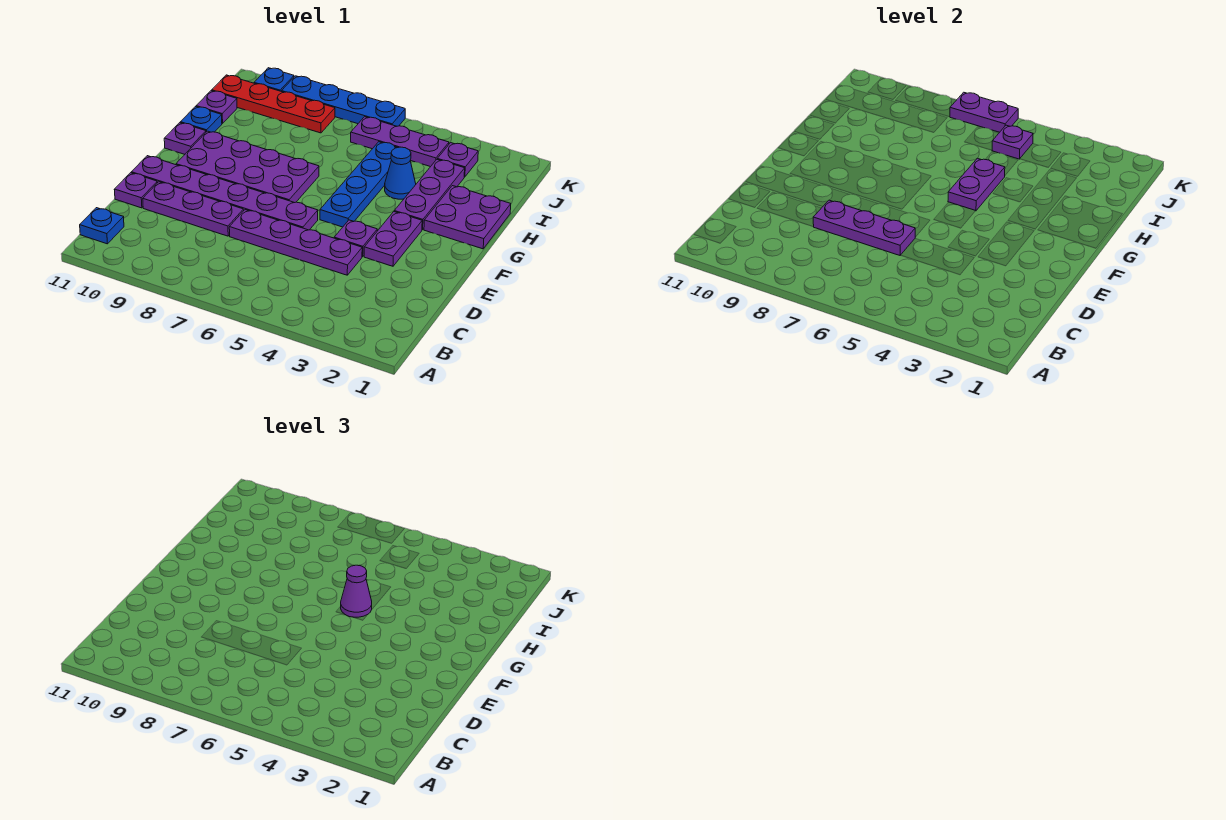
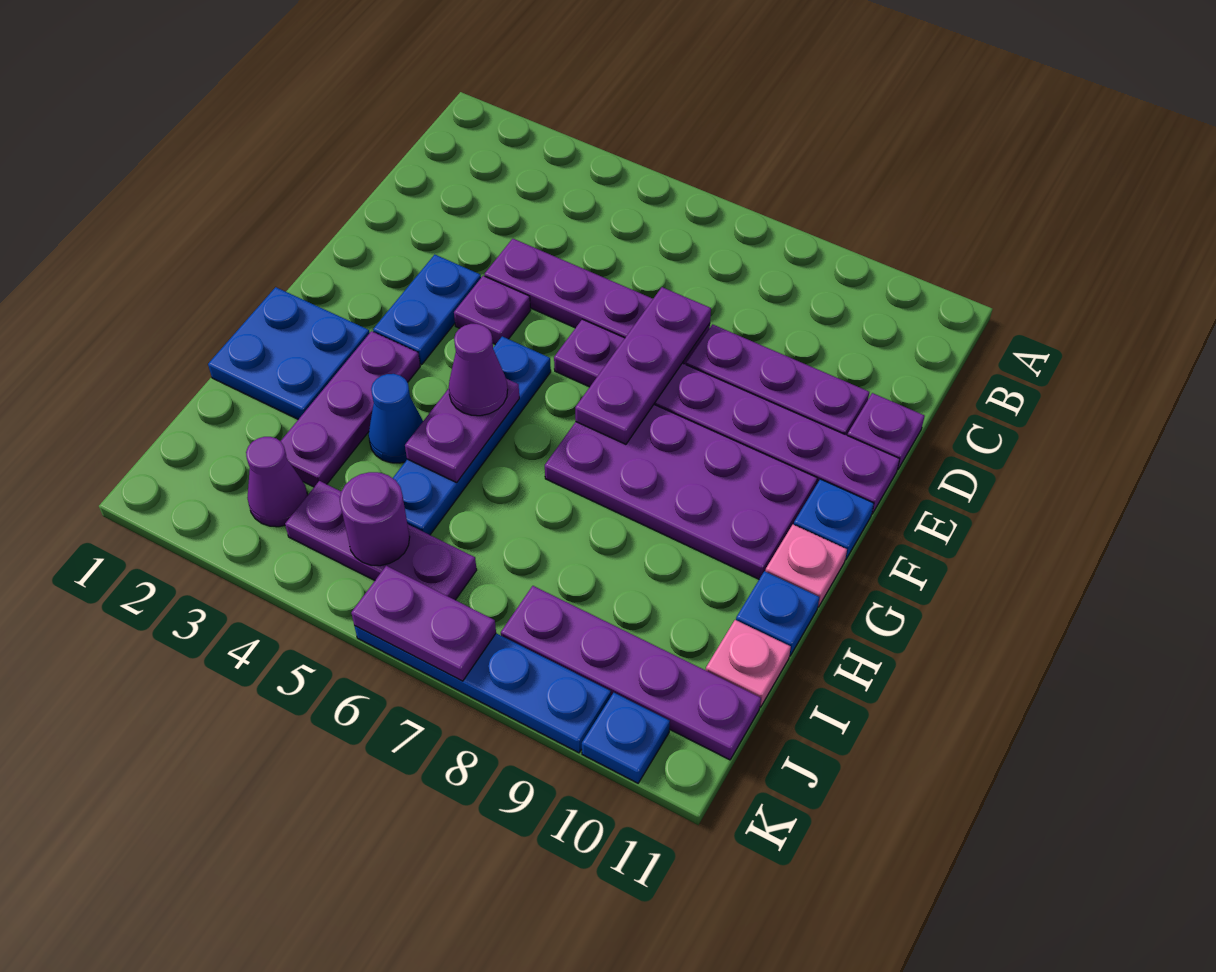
blue 1x1 plate [80,208,124,244] -> blue 1x1 plate moved to [794,479,874,560]
purple 1x3 plate [813,200,915,255] -> purple 1x3 plate turned to [575,287,711,444]
purple 1x2 plate [364,212,422,266] -> blue 1x2 plate [373,255,481,365]
purple 2x2 plate [424,186,511,249] -> blue 2x2 plate [208,287,370,419]
purple 1x1 plate [164,123,206,154] -> pink 1x1 plate [765,524,847,607]
purple 1x1 plate [196,91,237,124] -> pink 1x1 plate [706,620,791,707]
purple 1x1 plate [437,143,478,177] -> purple 1x1 cone [246,437,307,527]
purple 1x1 plate [992,125,1033,159] -> purple 1x1 round brick [340,472,410,566]
red 1x4 plate [212,75,335,133] -> purple 1x4 plate [501,586,761,760]

